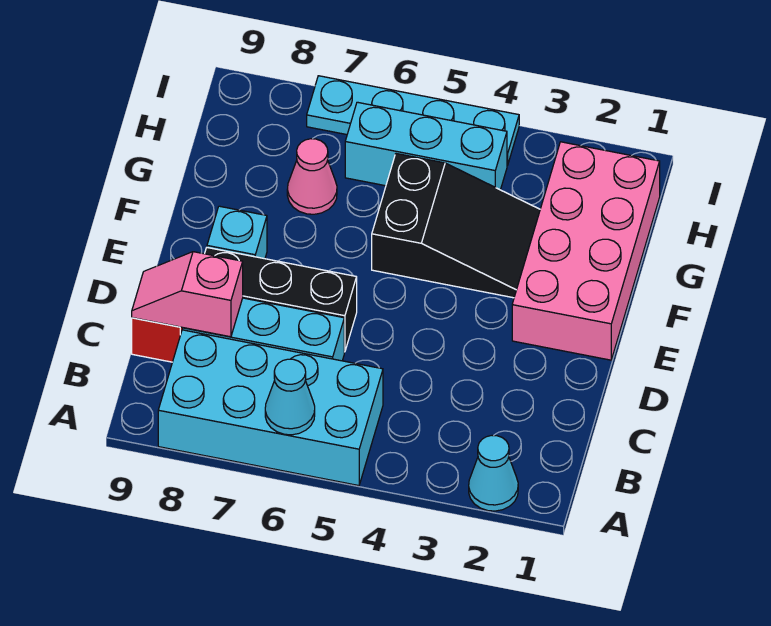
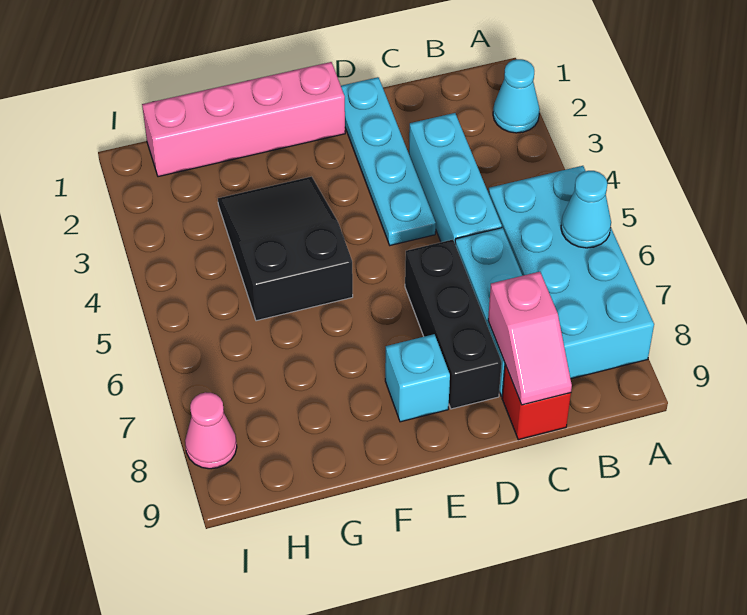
pink 2x4 brick [512,142,660,360] -> pink 1x4 brick [142,62,345,177]
pink 1x1 cone [287,139,337,214] -> pink 1x1 cone moved to [185,392,237,469]
cyan 1x3 brick [345,102,507,190] -> cyan 1x3 brick moved to [409,113,502,243]
cyan 1x4 plate [307,76,519,165] -> cyan 1x4 plate moved to [341,77,436,245]

